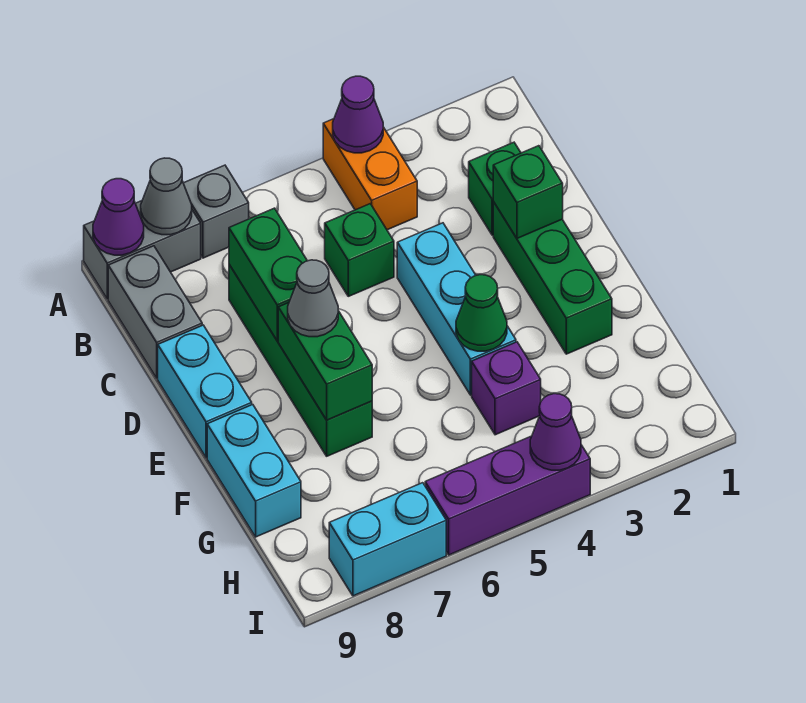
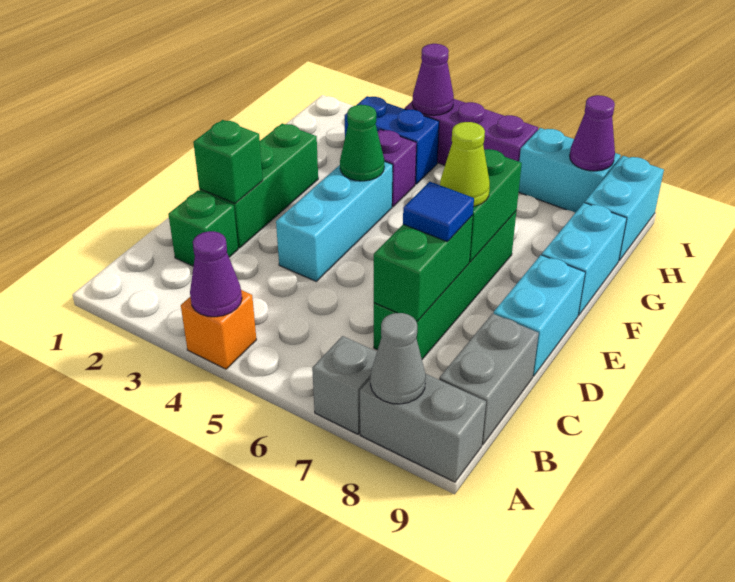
orange 1x2 brick [323,119,417,230] -> orange 1x1 brick [181,290,256,369]
purple 1x1 cone [93,179,144,255] -> purple 1x1 cone moved to [570,95,615,171]
green 1x1 brick [325,204,394,296] -> none
none -> blue 1x1 tile [403,182,474,242]
grey 1x1 cone [288,260,338,337] -> lime 1x1 cone [440,122,490,206]
none -> blue 1x2 brick [345,96,439,184]
none -> cyan 1x2 brick [585,156,664,261]

